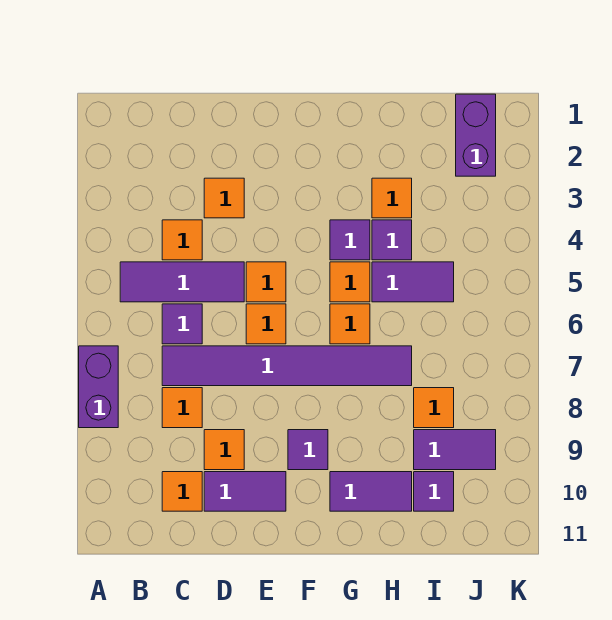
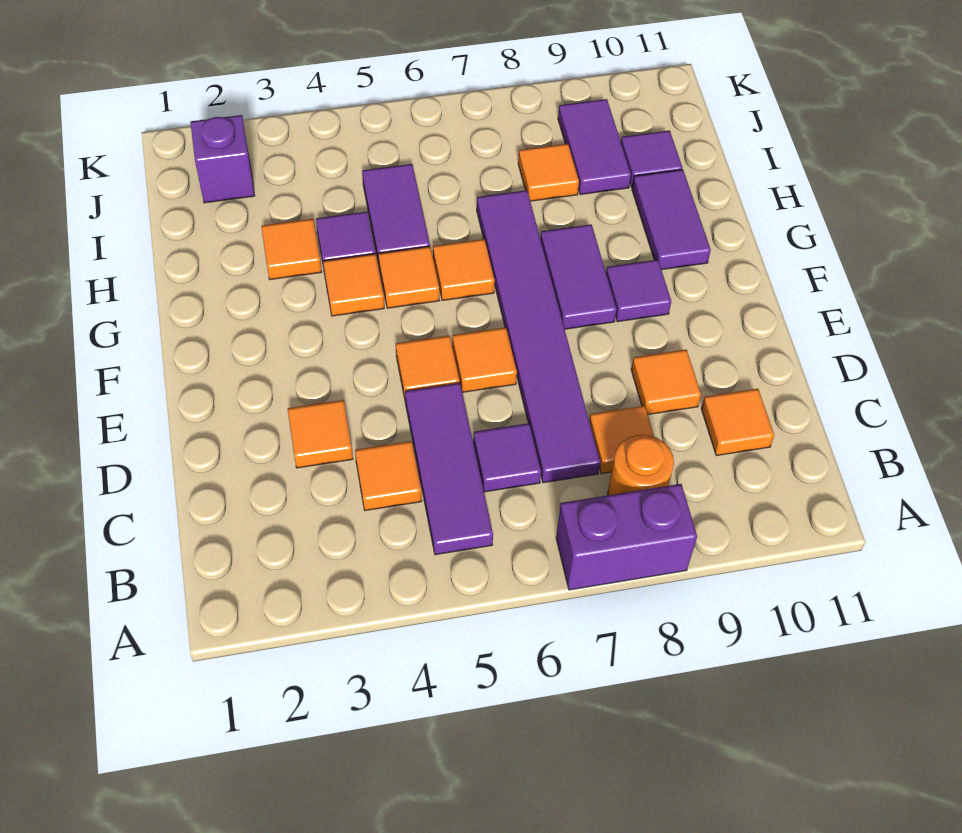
none -> orange 1x1 round brick [608,435,674,495]
purple 1x2 tile [204,472,286,511] -> purple 1x2 tile moved to [540,224,617,329]
purple 1x1 tile [330,220,370,260] -> orange 1x1 tile [323,254,384,316]
purple 1x2 brick [456,94,496,176] -> purple 1x1 brick [190,115,255,203]

